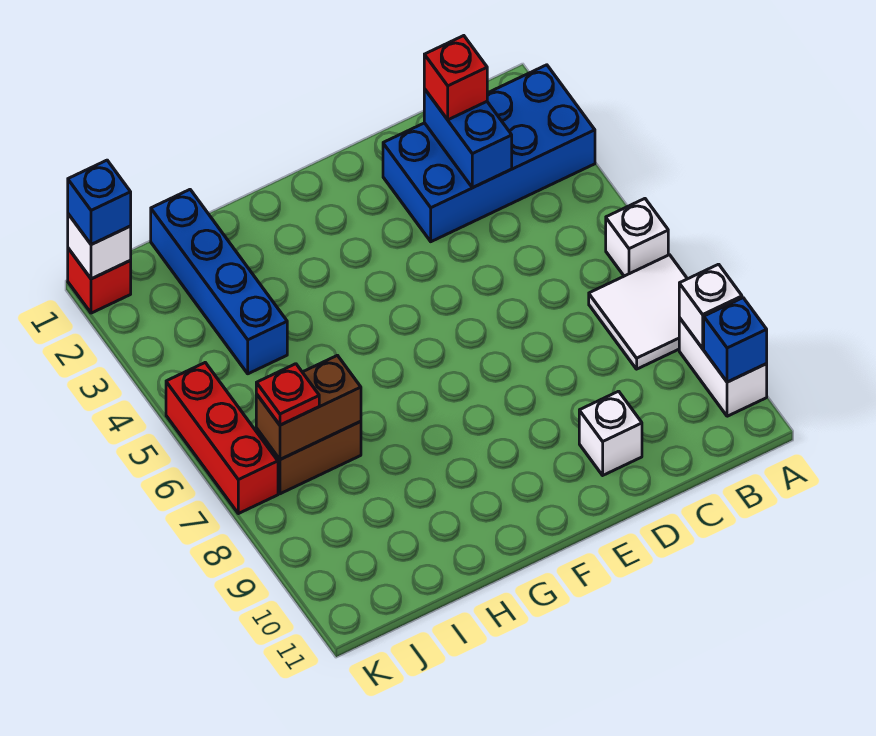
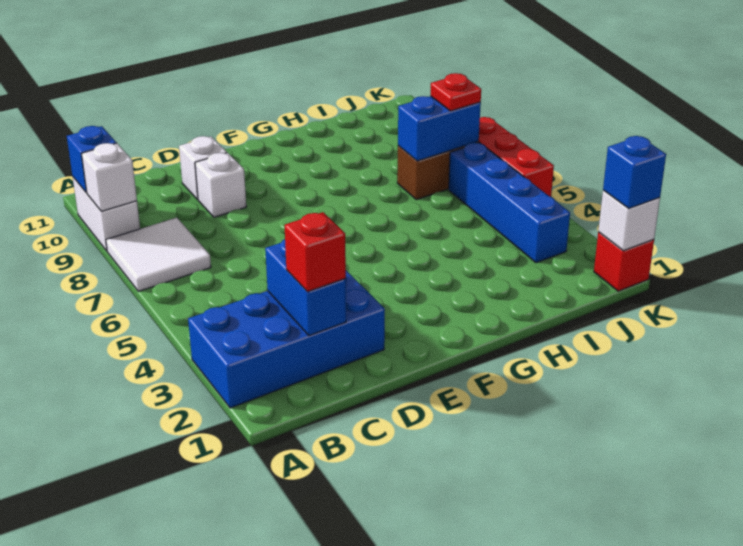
white 1x1 brick [606,199,668,276] -> white 1x1 brick moved to [195,153,246,217]
blue 1x4 brick [151,190,287,374] -> blue 1x4 brick moved to [449,143,570,263]
brown 1x2 brick [256,355,361,459] -> blue 1x2 brick [398,96,481,161]

